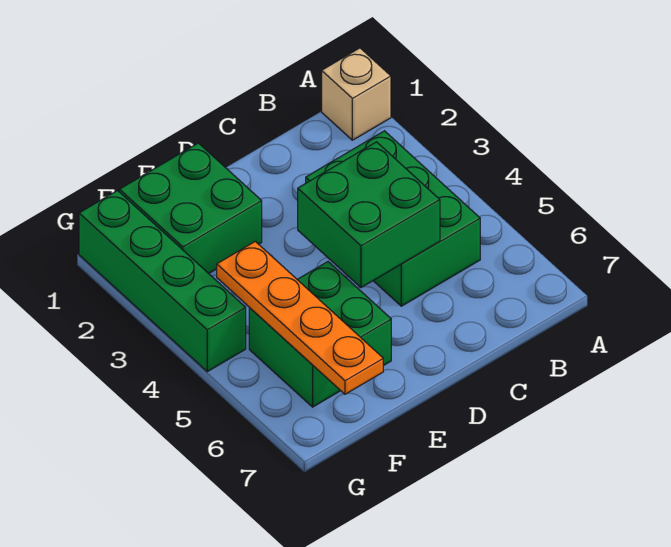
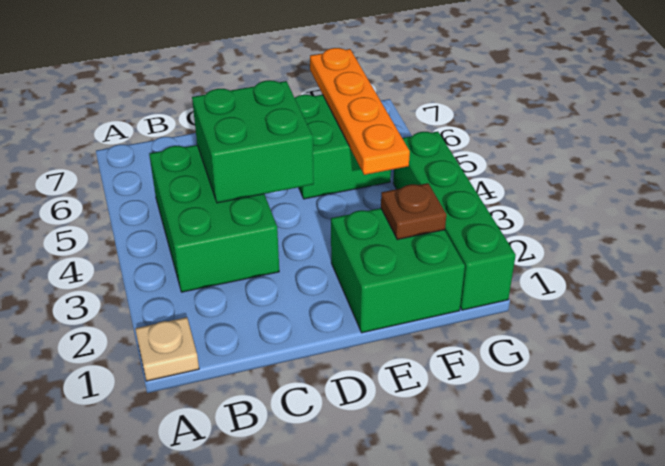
tan 1x1 brick [322,48,391,140] -> tan 1x1 plate [135,317,199,381]
none -> brown 1x1 plate [381,183,446,240]

